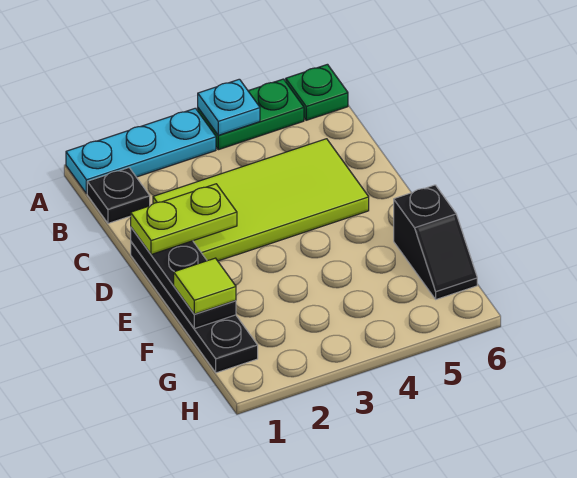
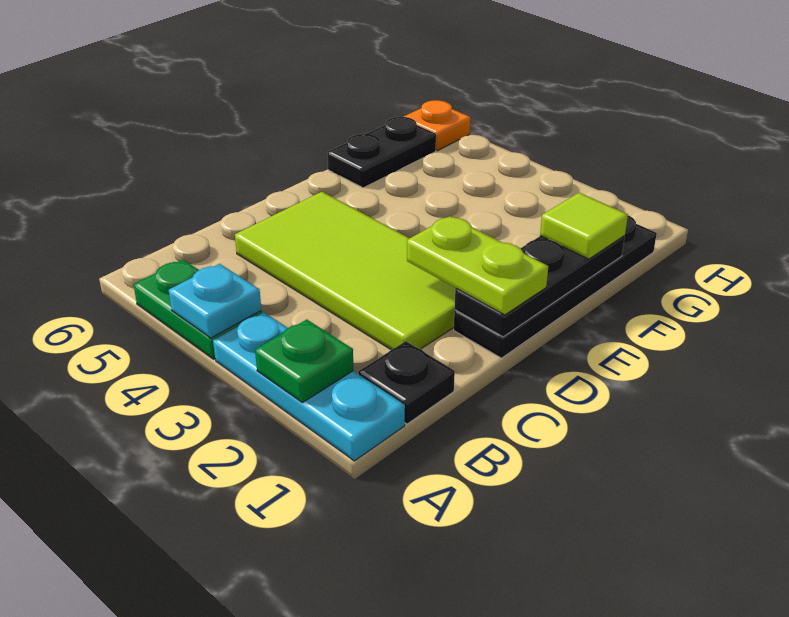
green 1x1 plate [286,64,348,120] -> green 1x1 plate moved to [255,320,354,403]
black 1x2 slope [394,185,477,299] -> black 1x2 plate [327,117,436,188]
none -> orange 1x1 plate [404,100,471,151]

